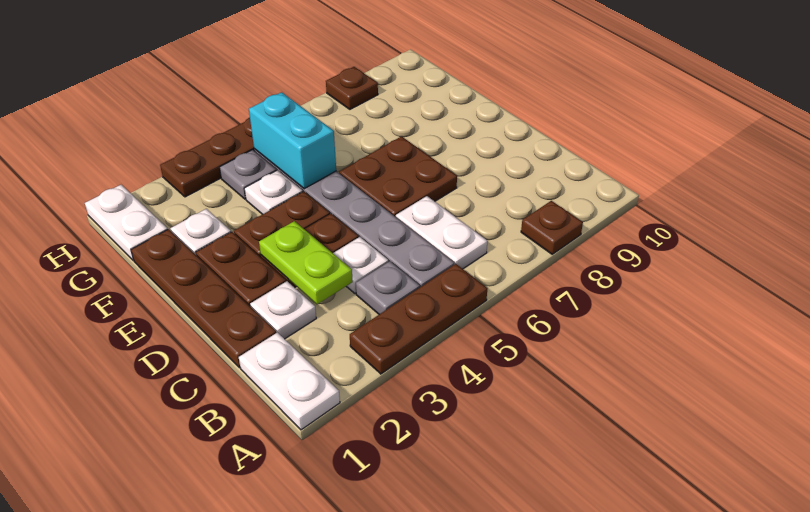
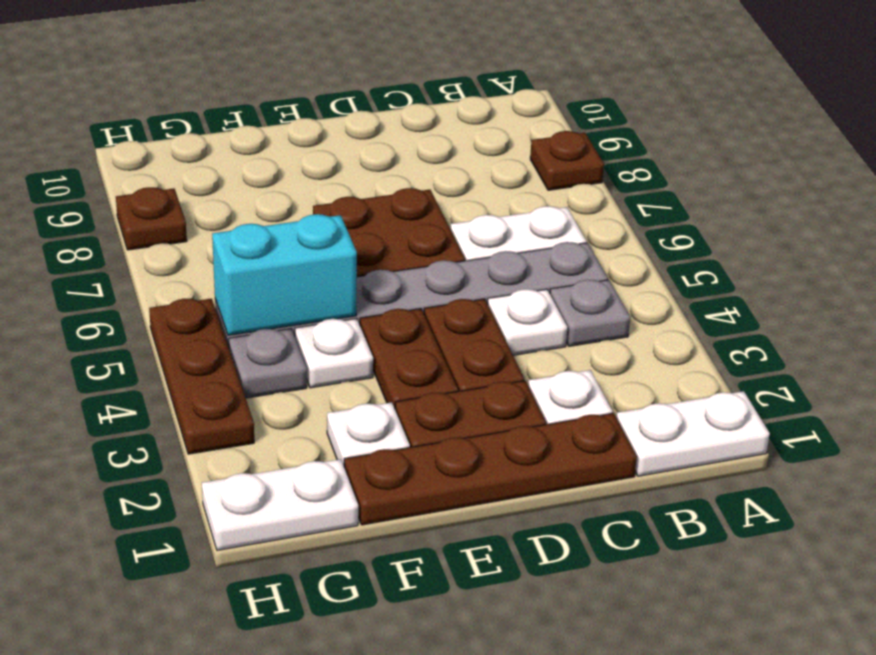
brown 1x3 plate [350,264,487,374] -> none
lime 1x2 plate [259,221,353,304] -> none

